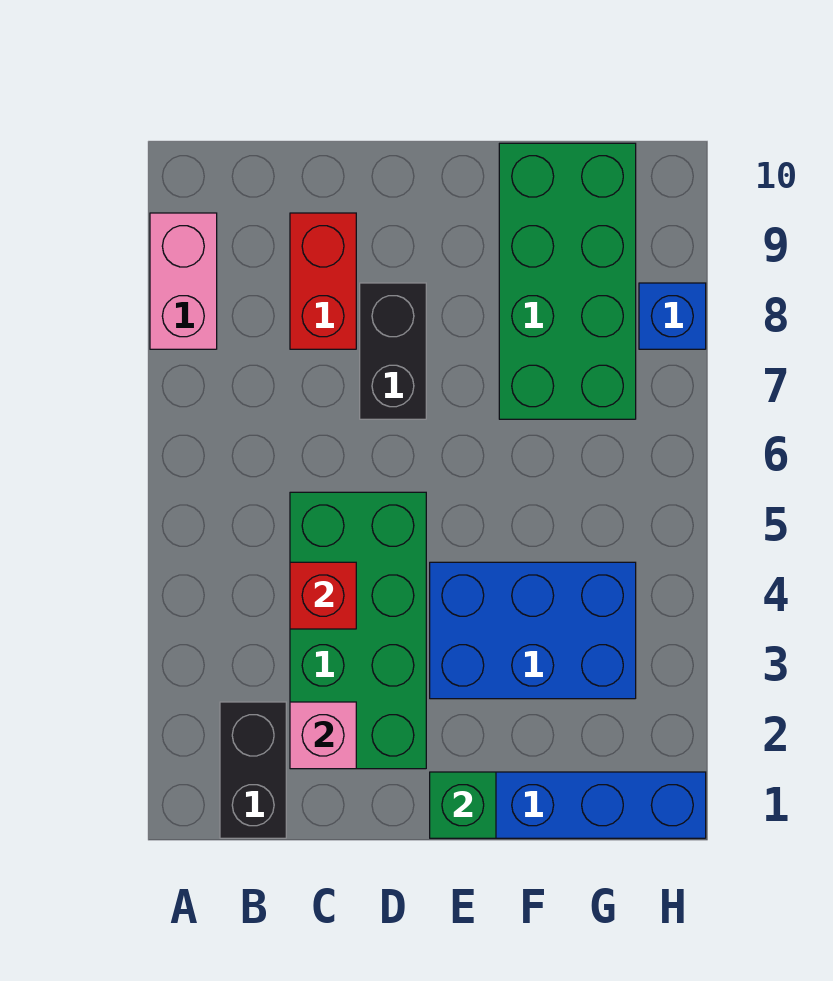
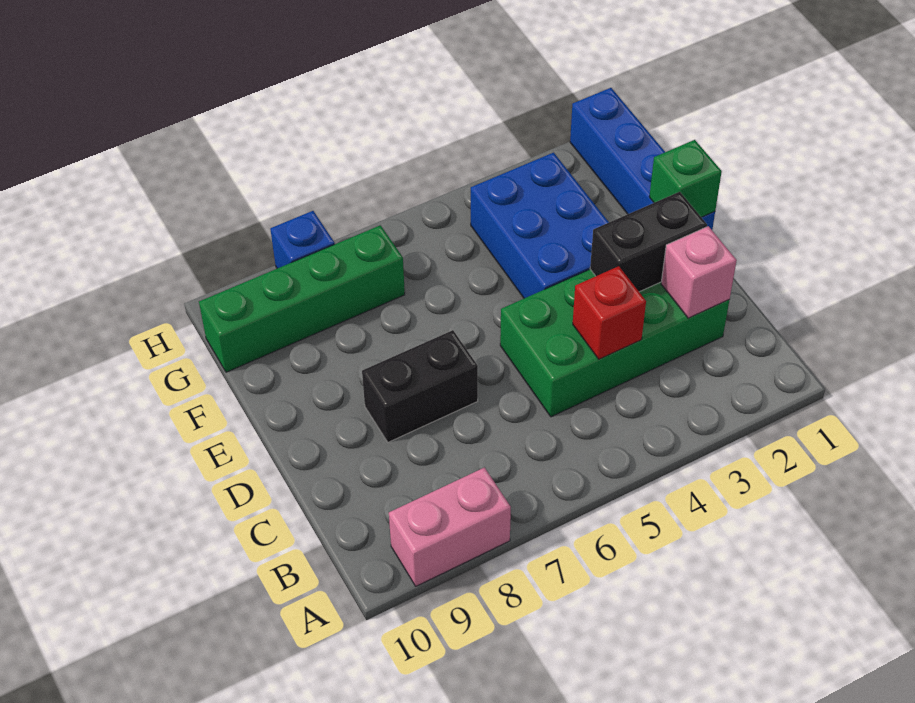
black 1x2 brick [220,702,286,838] -> black 1x2 brick moved to [590,192,707,292]
red 1x2 brick [290,213,356,349] -> none
green 2x4 brick [499,143,636,419] -> green 1x4 brick [199,225,405,372]

